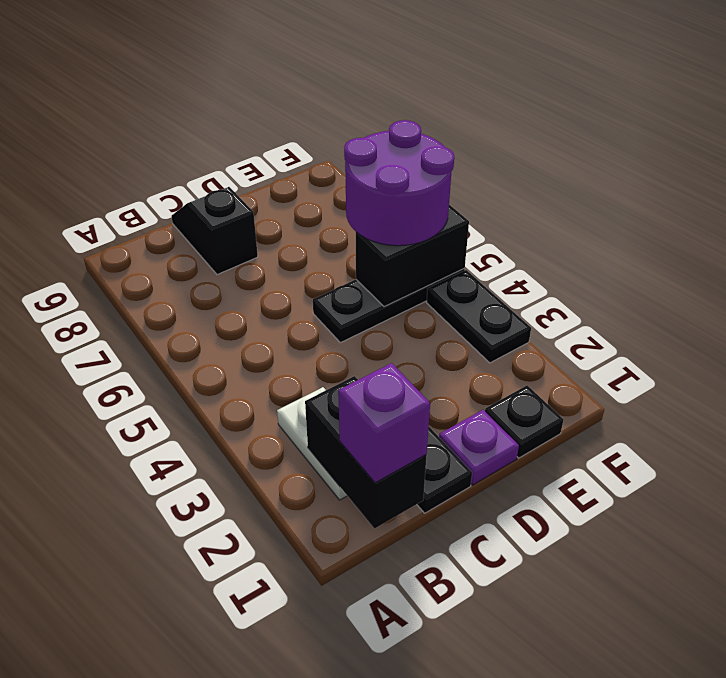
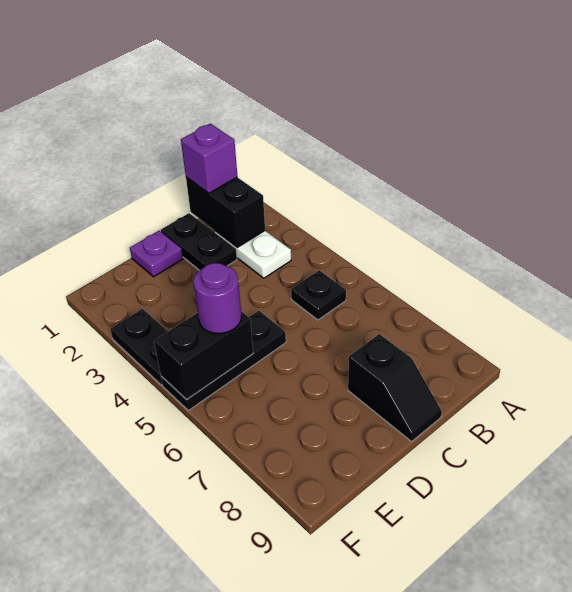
black 1x1 plate [485,385,563,458] -> black 1x1 plate moved to [291,270,346,320]
purple 2x2 round brick [344,120,454,246] -> purple 1x1 round brick [193,263,241,333]

